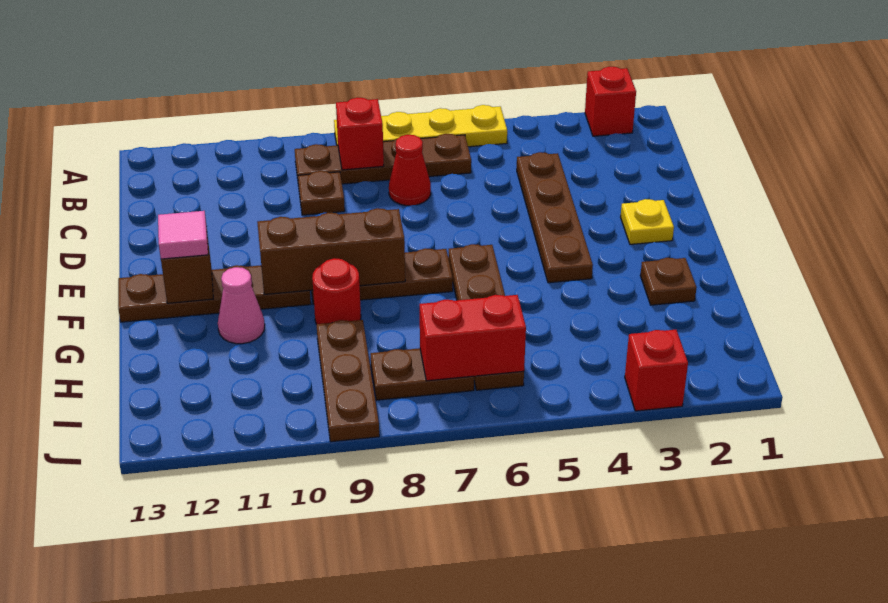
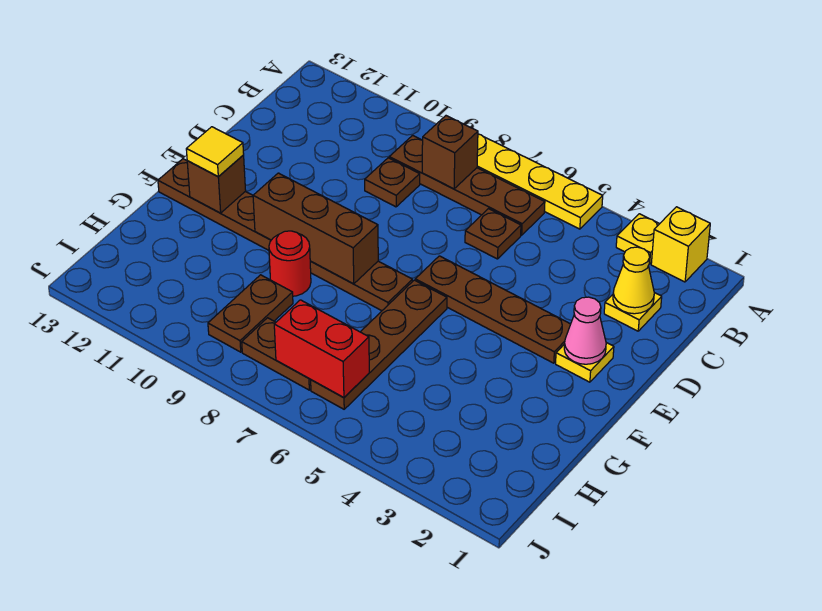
red 1x1 brick [585,67,636,136] -> yellow 1x1 brick [651,207,710,282]
none -> yellow 1x1 plate [616,214,659,264]
red 1x1 brick [336,98,384,170] -> brown 1x1 brick [422,116,478,189]
none -> yellow 1x1 plate [604,293,662,331]
none -> yellow 1x1 cone [613,247,654,314]
brown 1x4 plate [517,152,593,283] -> brown 1x4 plate turned to [415,256,571,363]
red 1x1 cone [389,135,431,206] -> none
pink 1x1 tile [158,211,208,259] -> yellow 1x1 tile [186,127,244,177]
brown 1x1 plate [640,258,697,305] -> brown 1x1 plate moved to [465,209,521,259]
pink 1x1 cone [218,267,265,344] -> pink 1x1 cone moved to [564,297,606,364]
brown 1x3 plate [316,320,379,442] -> brown 1x2 plate [208,275,293,352]
red 1x1 brick [625,330,688,411] -> none

